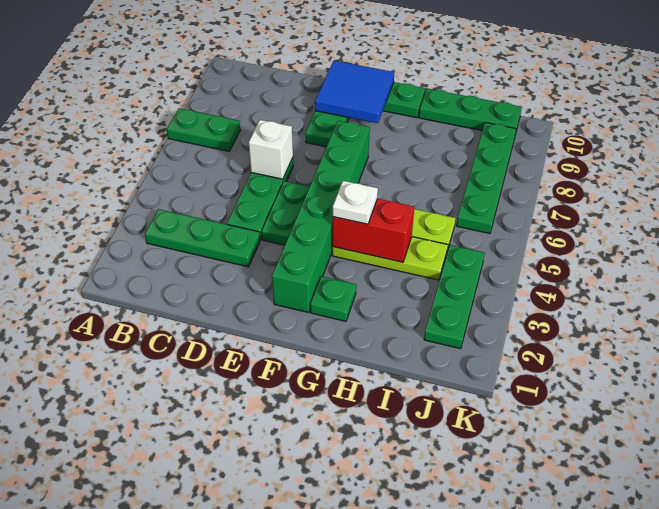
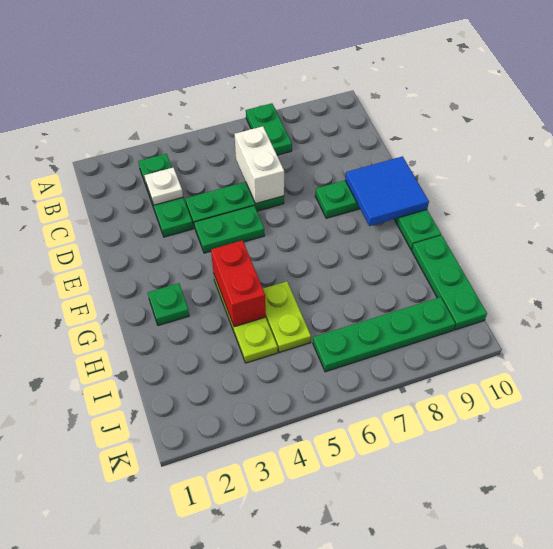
white 1x1 brick [249,120,293,179] -> white 1x2 brick [234,126,284,204]
green 1x6 brick [272,121,370,313] -> none
white 1x1 plate [333,181,378,224] -> white 1x1 plate moved to [144,168,183,205]
green 1x3 plate [424,245,485,349] -> none

